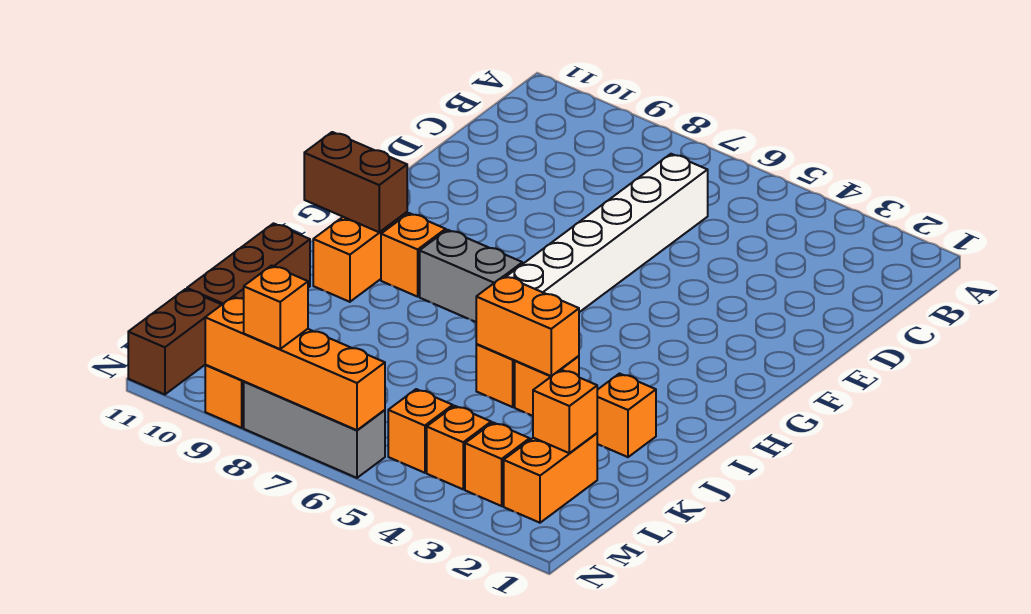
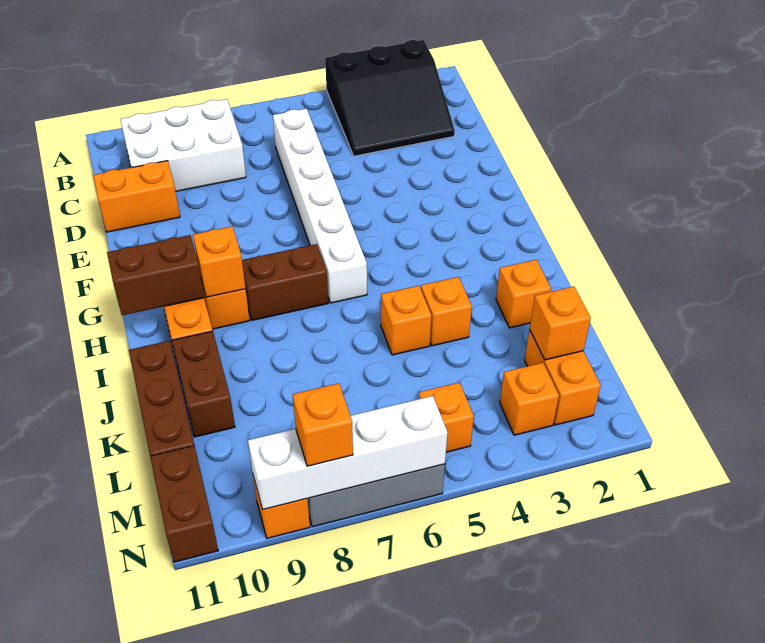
none -> black 3x3 slope [325,40,455,156]
none -> white 2x3 brick [120,99,246,191]
grey 1x2 brick [420,230,522,322] -> brown 1x2 brick [242,244,328,320]
orange 1x2 brick [476,276,579,376] -> orange 1x2 brick moved to [93,161,180,232]
none -> brown 1x2 brick [172,331,235,437]
orange 1x1 brick [427,406,491,489] -> orange 1x1 brick moved to [193,226,246,298]
orange 1x4 brick [205,296,385,430] -> white 1x4 brick [248,396,448,510]

